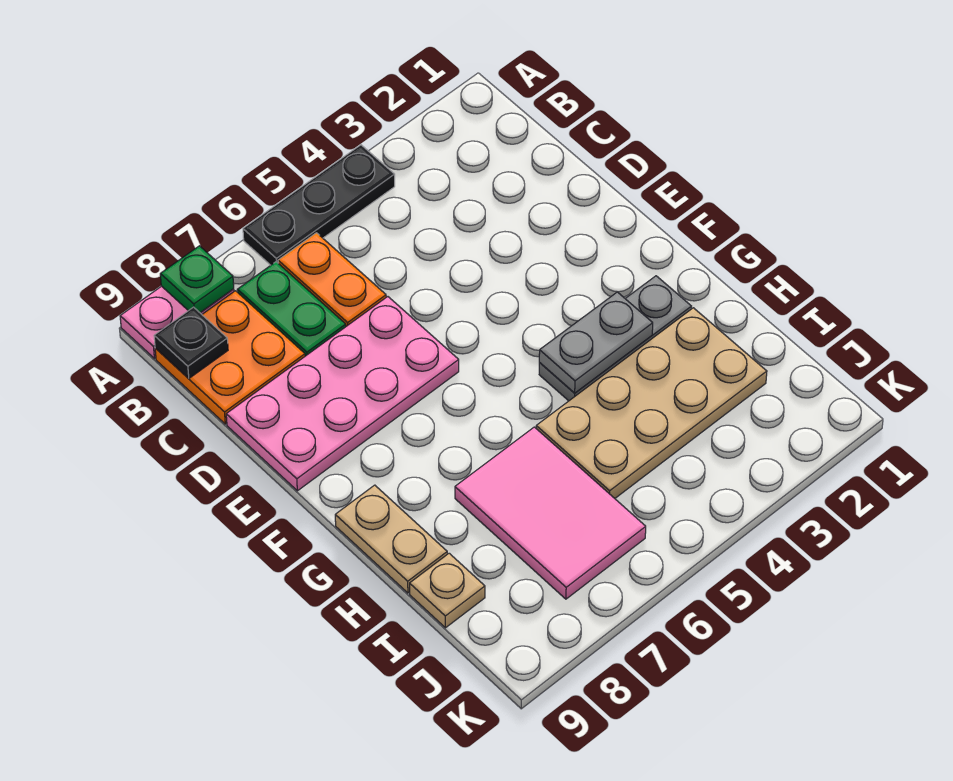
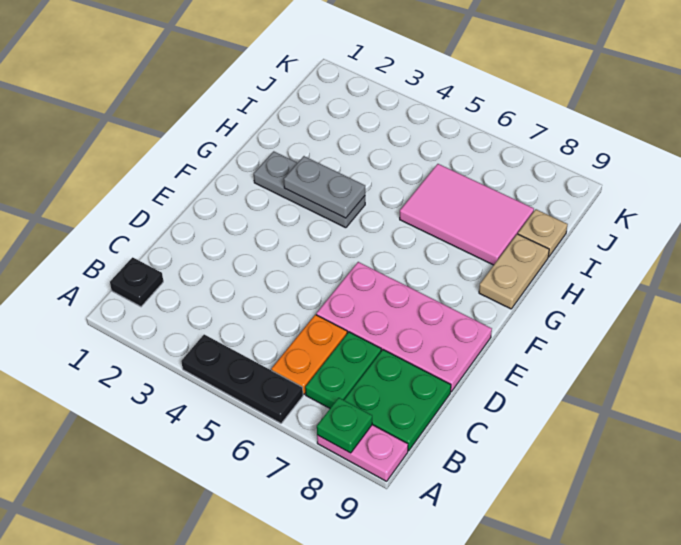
orange 2x2 plate [155,291,305,424] -> green 2x2 plate [344,350,451,451]
black 1x1 plate [154,307,228,378] -> black 1x1 plate moved to [110,257,163,307]
tan 2x4 plate [536,308,767,498] -> none
pink 2x3 tile [455,427,646,599] -> pink 2x3 tile turned to [400,164,534,265]

